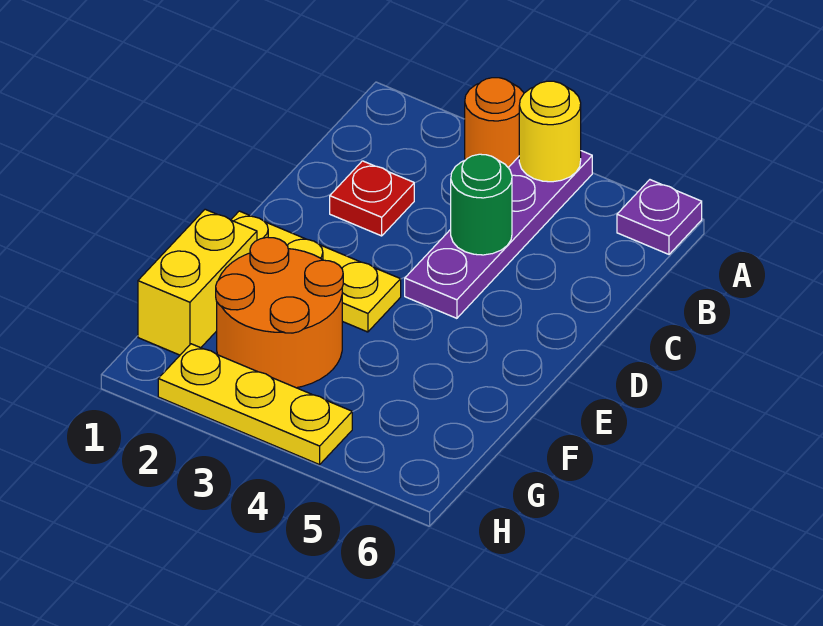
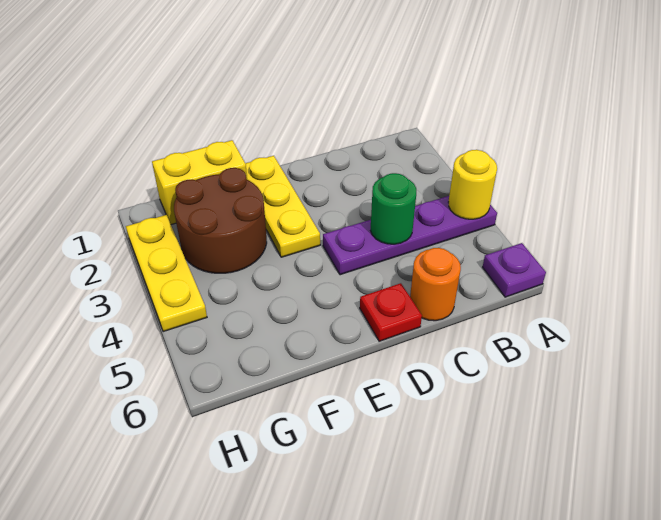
orange 1x1 round brick [465,78,524,168] -> orange 1x1 round brick moved to [410,248,461,321]
red 1x1 plate [330,161,414,236] -> red 1x1 plate moved to [360,283,422,341]
orange 2x2 round brick [216,237,343,388] -> brown 2x2 round brick [174,168,267,273]

